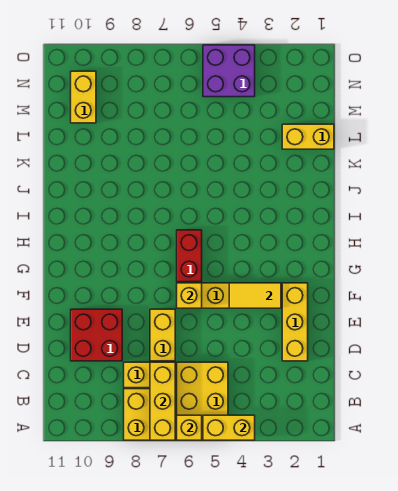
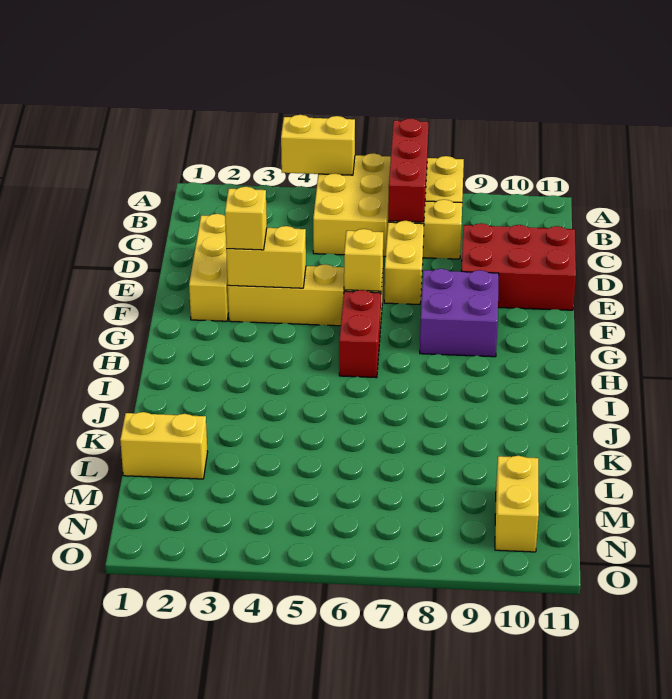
yellow 1x1 brick [177,415,202,440] -> yellow 1x1 brick moved to [225,187,267,250]
yellow 1x3 brick [150,362,175,440] -> red 1x3 brick [388,119,429,222]
red 2x2 brick [71,309,122,361] -> red 2x3 brick [462,223,576,310]
yellow 1x2 tile [229,283,281,308] -> yellow 1x2 brick [226,226,306,288]
purple 2x2 brick [203,45,255,97] -> purple 2x2 brick moved to [420,269,499,357]

